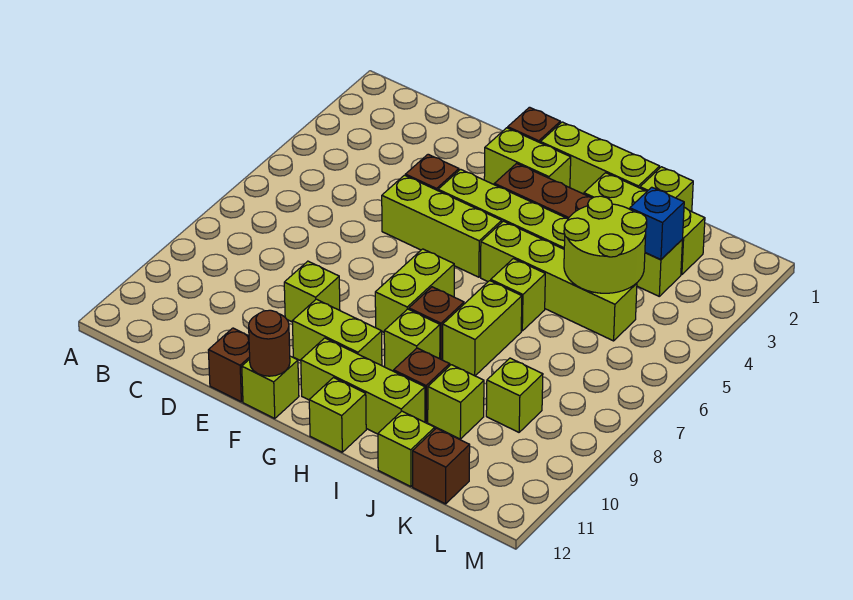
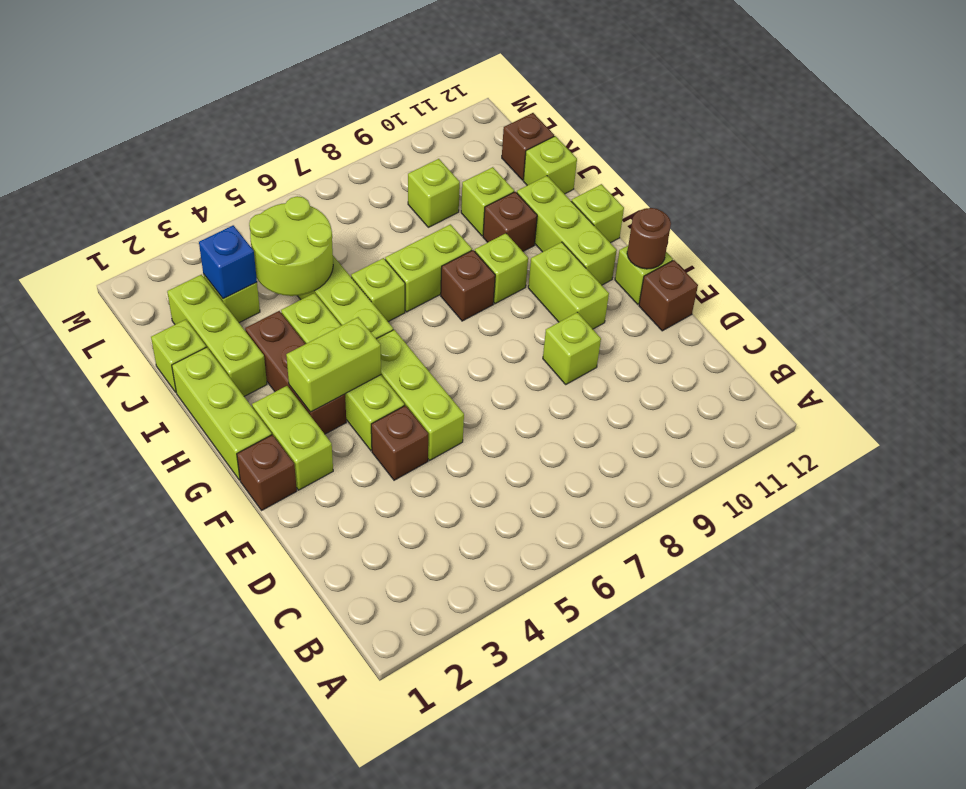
lime 1x2 brick [375,249,454,332] -> lime 1x2 brick moved to [286,317,381,412]

